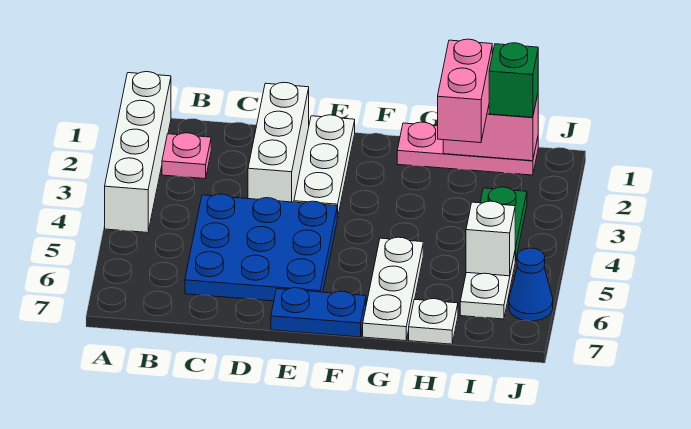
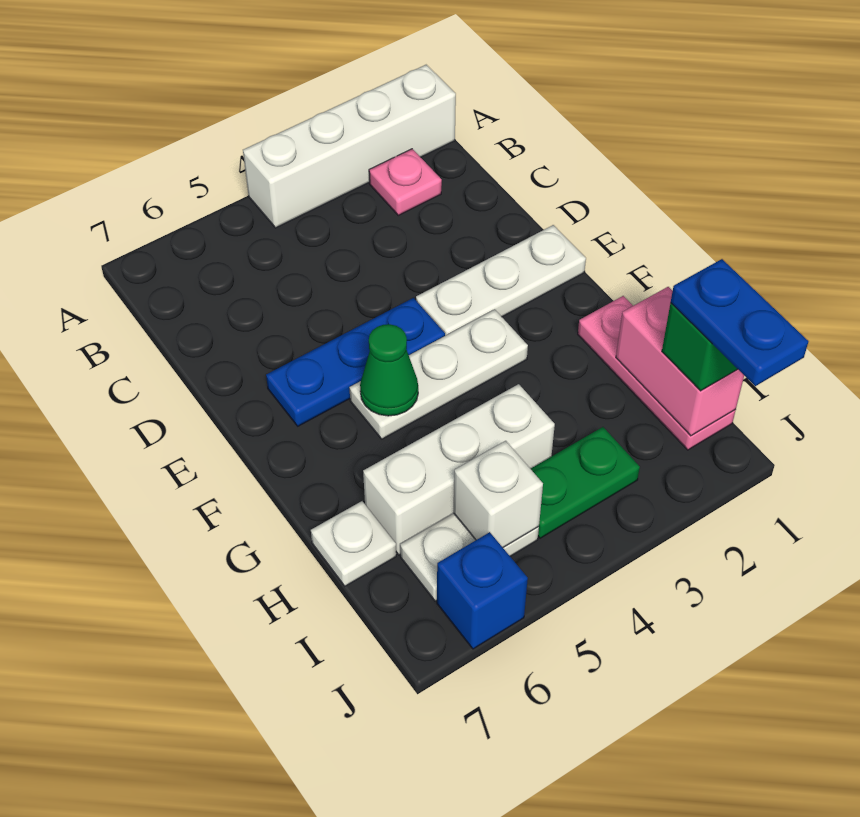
blue 3x3 plate [185,194,337,301] -> blue 1x3 plate [266,298,445,426]
white 1x3 brick [248,83,309,202] -> white 1x3 brick moved to [363,384,555,555]
blue 1x2 plate [271,288,366,337] -> blue 1x2 plate moved to [671,259,808,386]
none -> green 1x1 cone [360,324,418,416]
white 1x3 plate [363,237,423,341] -> white 1x3 plate moved to [349,310,528,439]
pink 1x2 brick [438,39,492,143] -> none
blue 1x1 cone [509,248,553,321] -> blue 1x1 brick [437,532,528,649]

